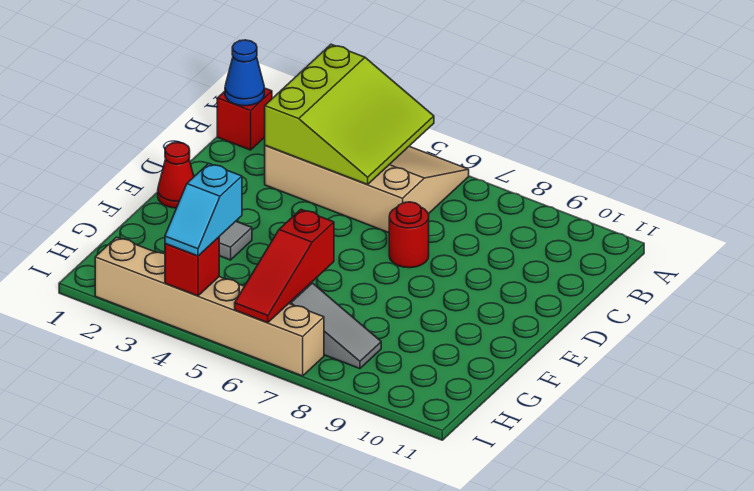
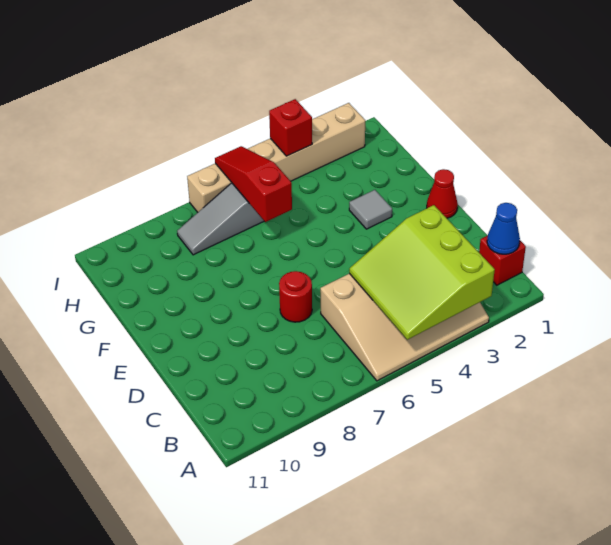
cyan 1x2 slope [165,163,242,256] -> none

